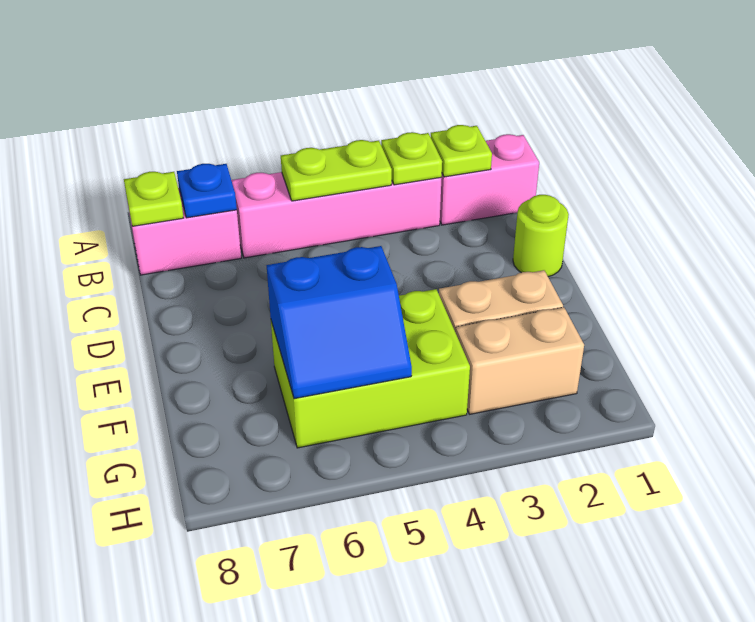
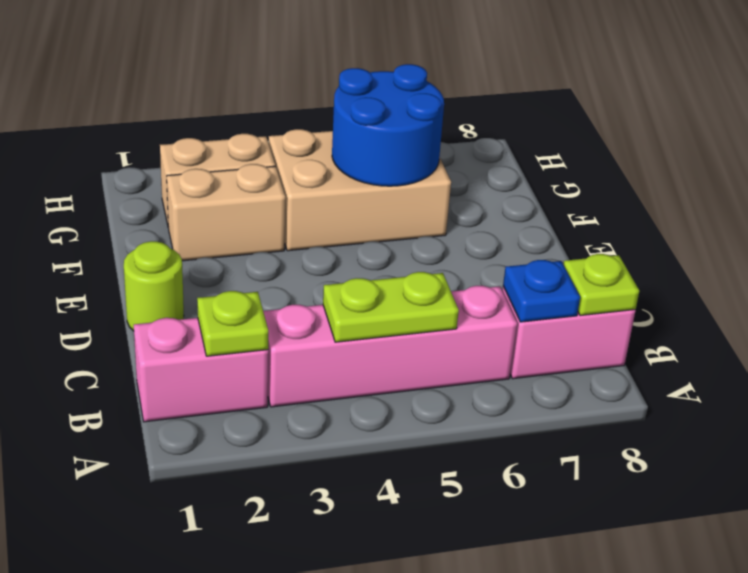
lime 1x1 plate [381,132,442,185] -> none
lime 2x3 brick [271,289,470,448] -> tan 2x3 brick [269,129,451,251]
blue 2x2 slope [266,246,412,399] -> blue 2x2 round brick [332,64,444,186]

